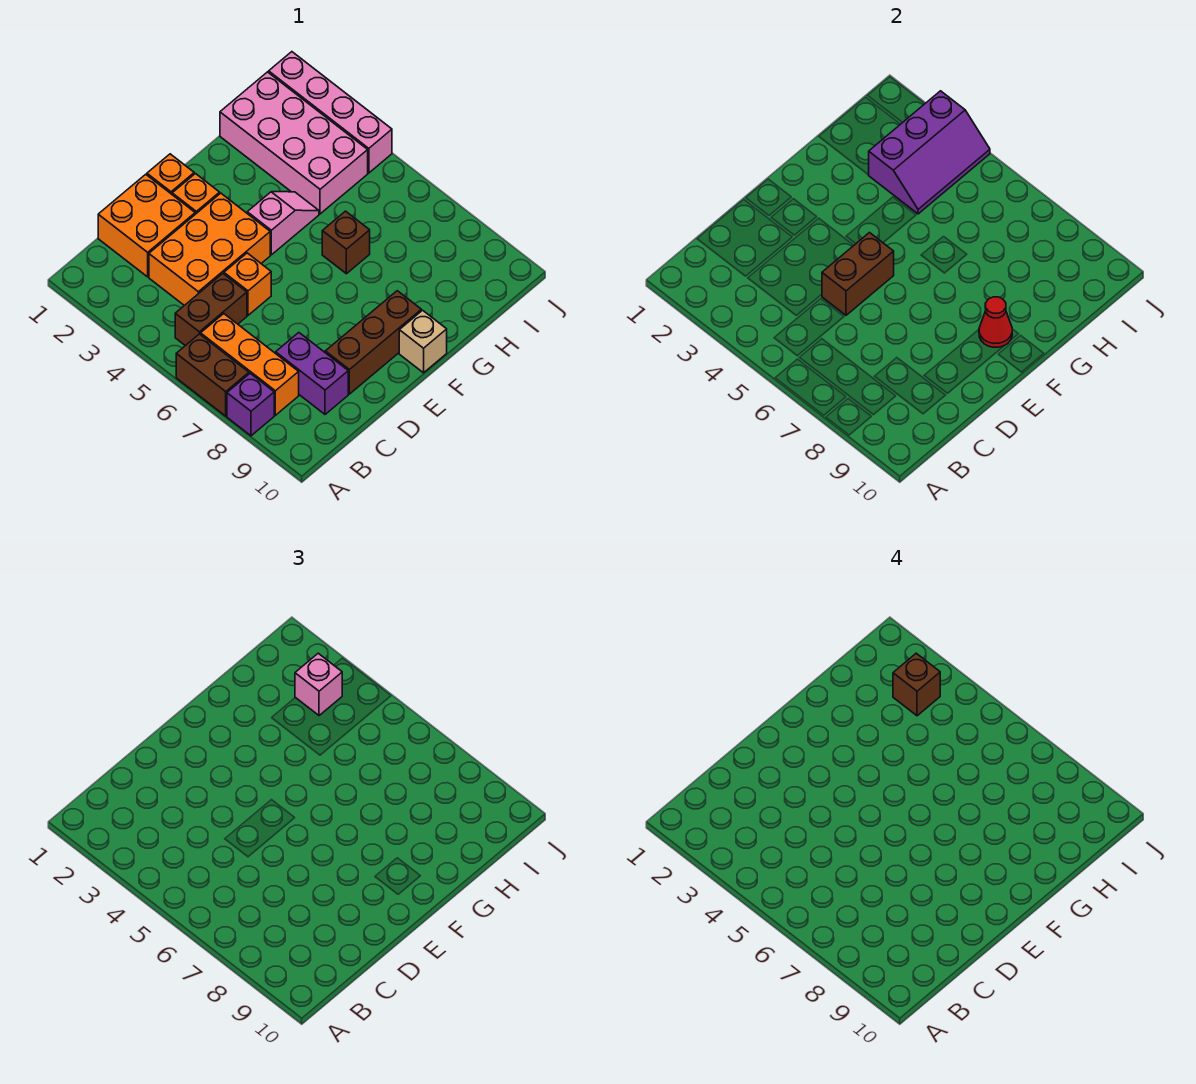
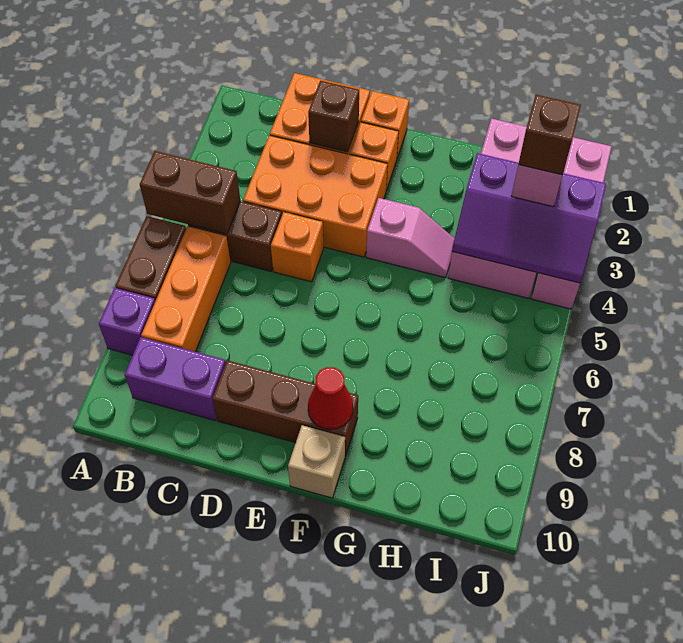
purple 1x2 brick [276,333,348,414] -> purple 1x2 brick turned to [125,337,226,420]
brown 1x2 brick [822,233,894,315] -> brown 1x2 brick moved to [140,151,240,234]
brown 1x1 brick [322,211,370,274] -> brown 1x1 brick moved to [308,81,359,152]

